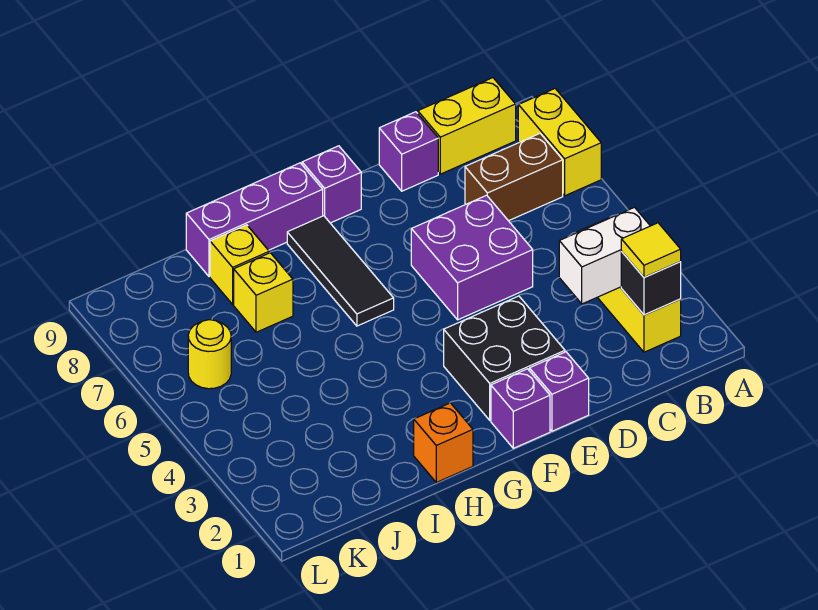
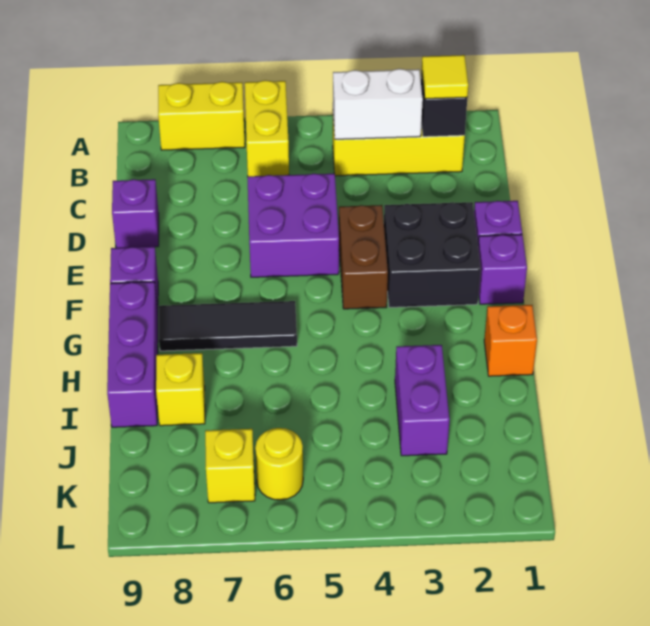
white 1x2 brick [559,207,650,304] -> white 1x2 brick turned to [333,69,423,139]
brown 1x2 brick [465,134,563,221] -> brown 1x2 brick moved to [339,205,388,309]
yellow 1x2 brick [418,78,516,174] -> yellow 1x2 brick moved to [245,80,289,176]
none -> purple 1x2 brick [395,345,449,456]
yellow 1x1 brick [234,253,293,332] -> yellow 1x1 brick moved to [205,429,255,503]

